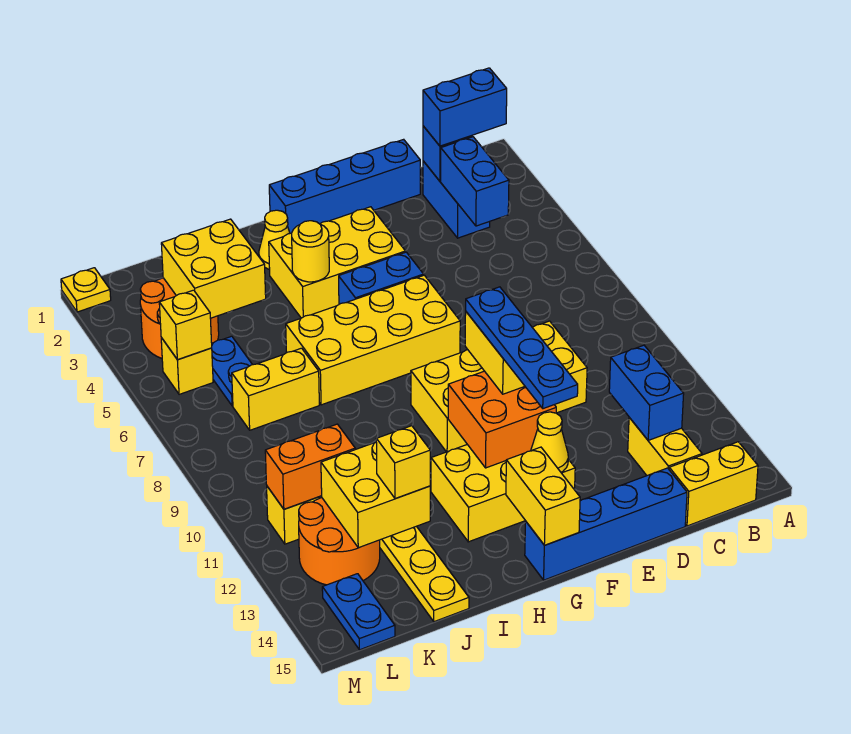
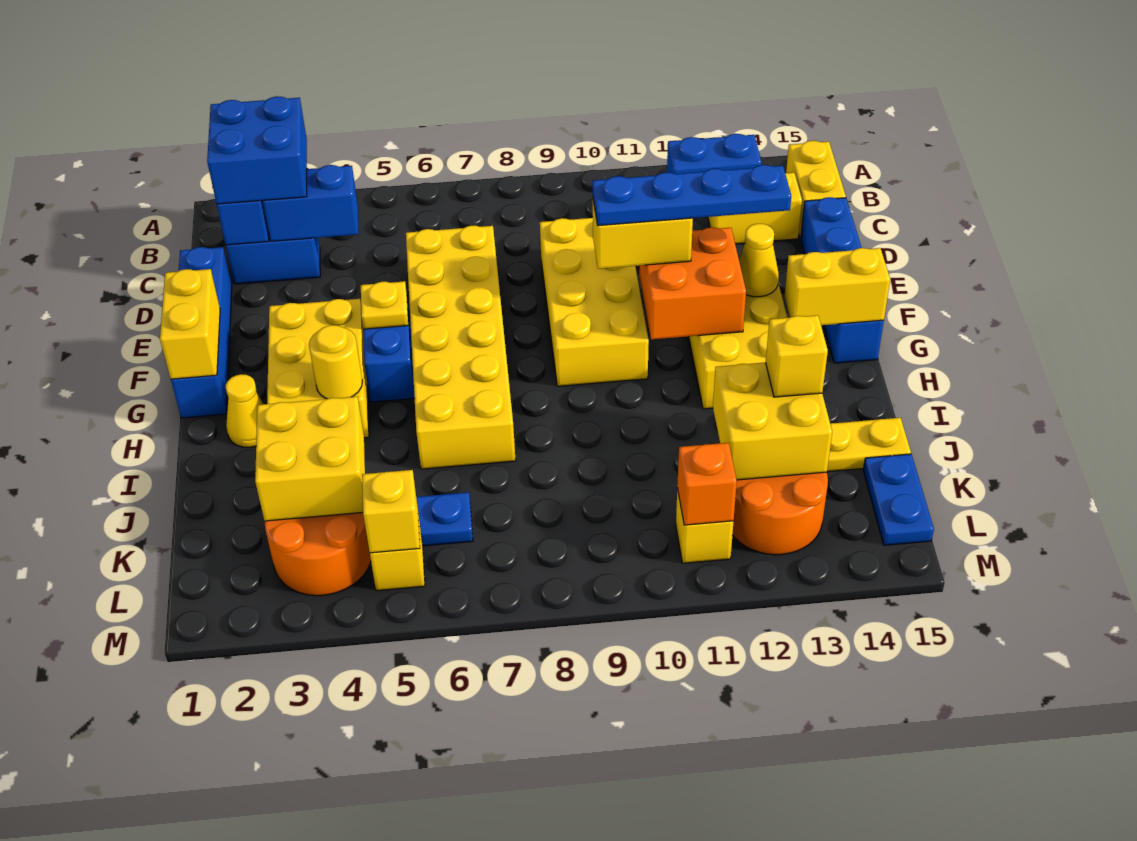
blue 1x2 brick [423,68,507,146] -> blue 2x2 brick [207,96,307,204]
yellow 2x4 brick [286,275,460,405] -> yellow 2x6 brick [406,226,516,469]
yellow 1x2 brick [232,348,319,430] -> yellow 1x2 brick moved to [160,269,220,379]
orange 1x2 brick [265,424,355,509] -> orange 1x1 brick [677,443,737,525]
blue 1x2 plate [322,574,395,650] -> blue 1x2 plate turned to [863,454,934,545]
yellow 1x1 plate [61,268,111,312] -> yellow 1x1 plate moved to [361,281,408,329]

